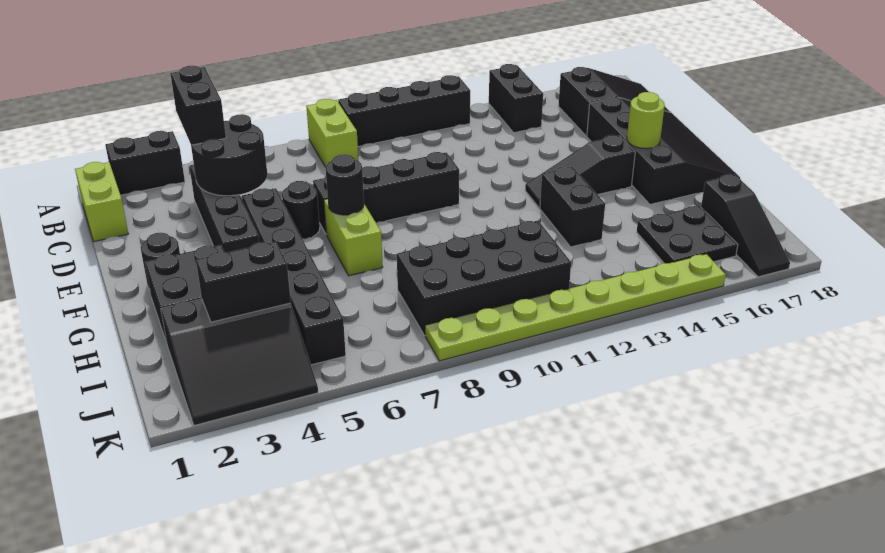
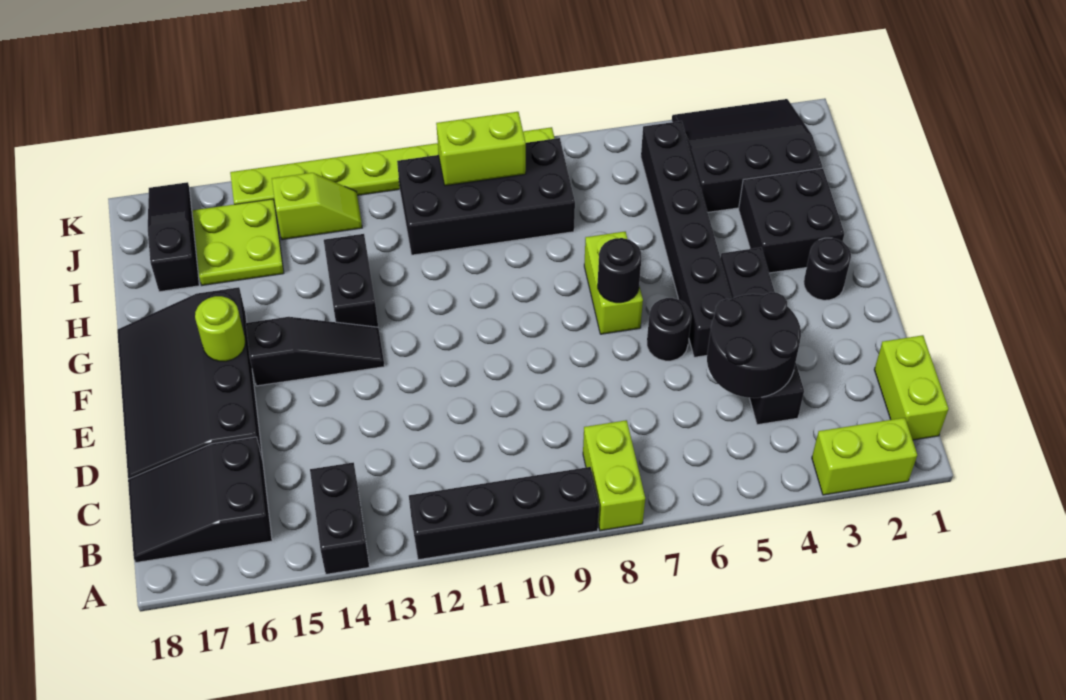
black 1x2 brick [105,131,185,195] -> lime 1x2 brick [812,418,917,495]
black 1x2 brick [170,66,226,145] -> none
black 1x4 brick [313,152,459,234] -> none
black 1x2 brick [196,242,291,322] -> none
black 2x2 plate [637,206,738,263] -> lime 2x2 plate [192,199,284,285]
none -> lime 1x2 brick [436,112,526,186]
none -> lime 1x2 slope [272,173,362,240]

